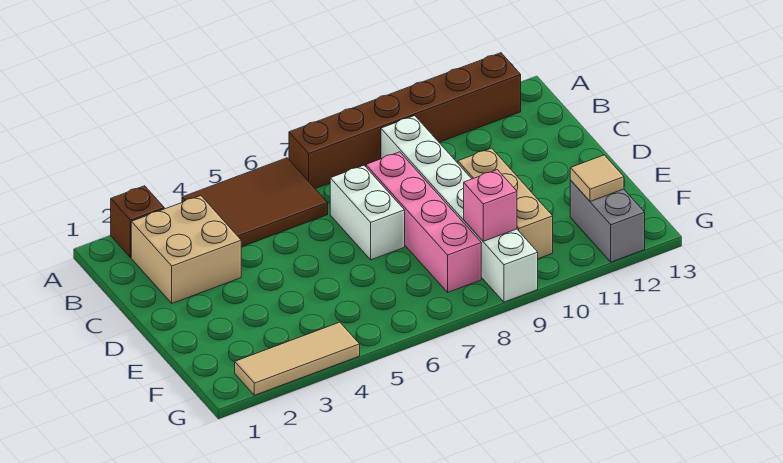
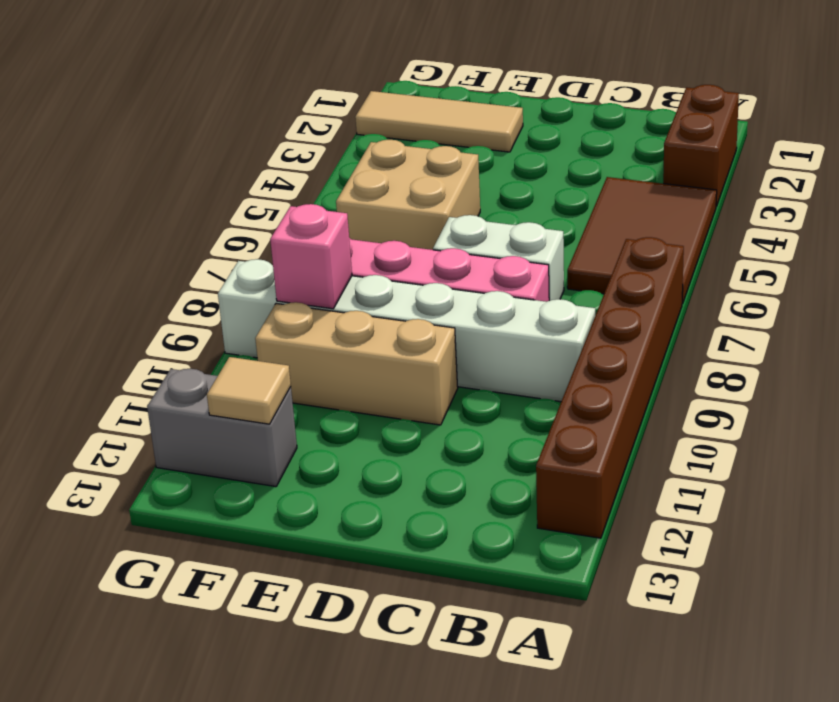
brown 1x1 brick [111,186,164,258] -> brown 1x2 brick [663,85,739,207]
tan 2x2 brick [131,196,241,303] -> tan 2x2 brick moved to [336,140,480,250]
tan 1x3 tile [235,322,360,395] -> tan 1x3 tile turned to [355,91,523,152]

